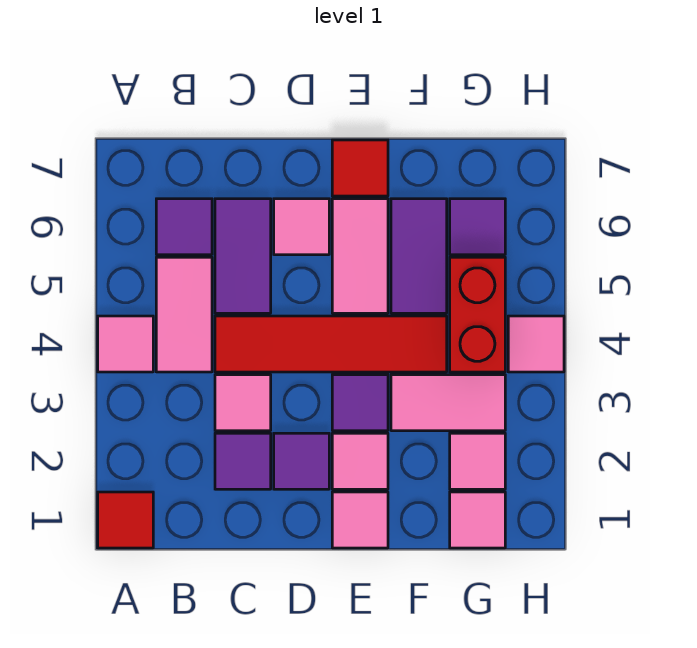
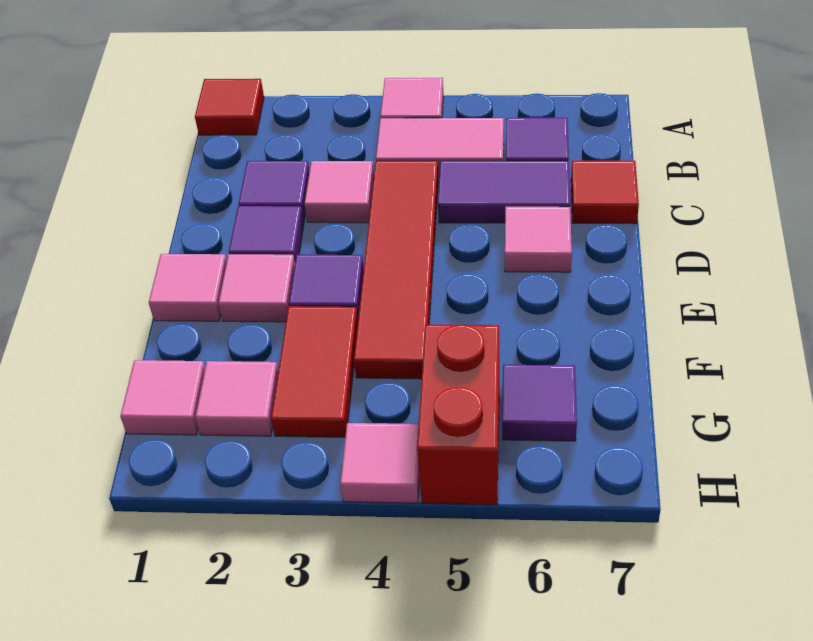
pink 1x2 tile [332,199,388,313] -> none
red 1x1 tile [332,140,388,196] -> red 1x1 tile moved to [571,161,639,224]
pink 1x2 tile [391,375,505,431] -> red 1x2 tile [271,306,358,437]
purple 1x2 tile [391,199,447,313] -> none
red 1x2 brick [450,257,505,372] -> red 1x2 brick turned to [417,325,499,505]

